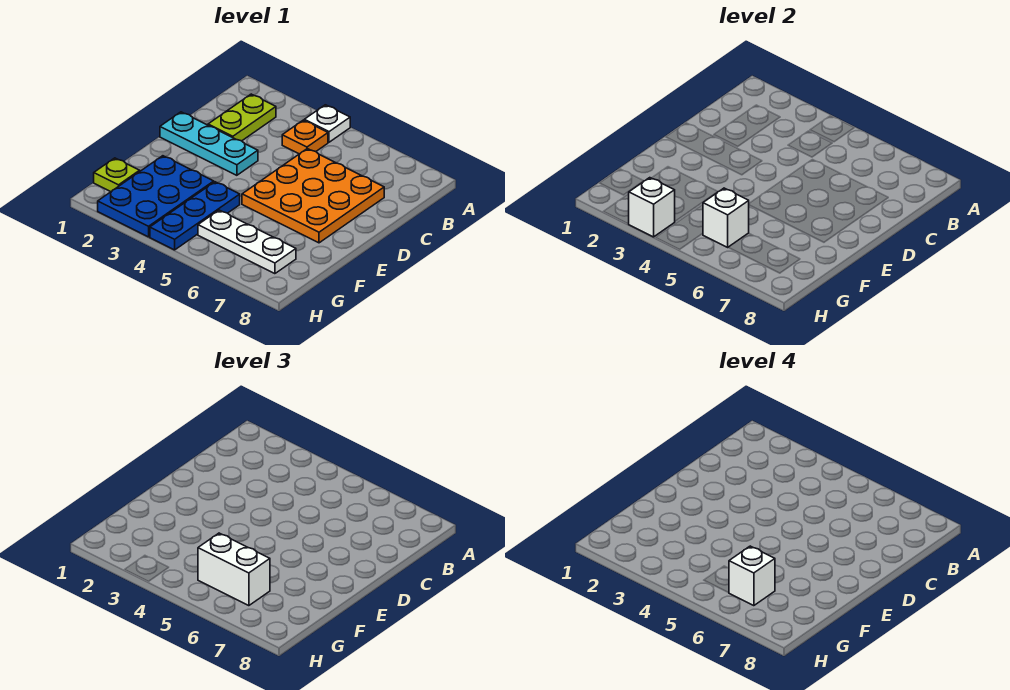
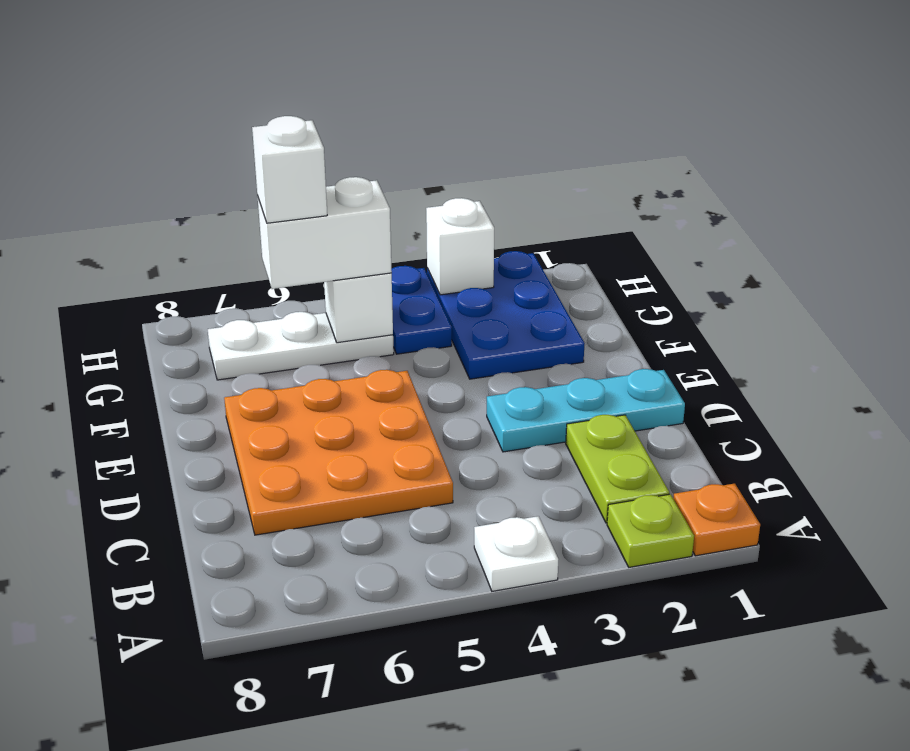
orange 1x1 plate [282,120,328,154] -> orange 1x1 plate moved to [673,484,760,556]
blue 1x3 plate [150,182,240,250] -> blue 1x2 plate [391,266,452,354]
lime 1x1 plate [94,158,140,192] -> lime 1x1 plate moved to [607,494,694,567]

